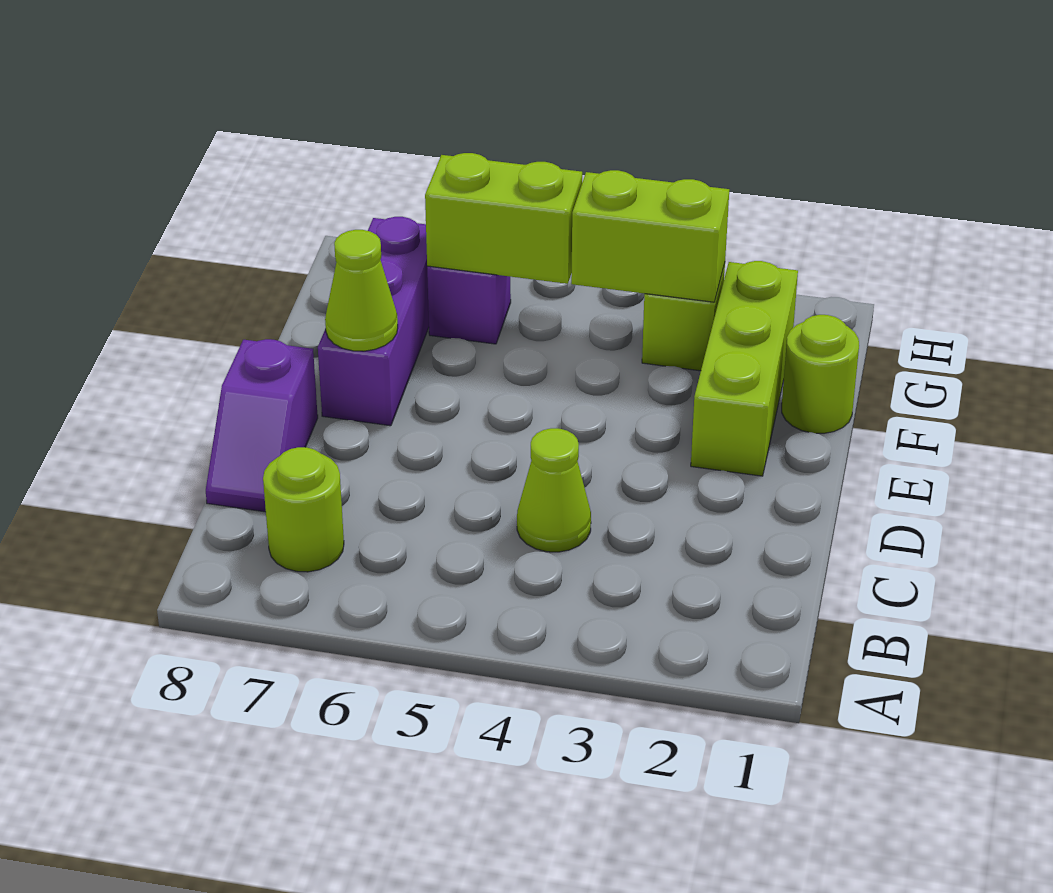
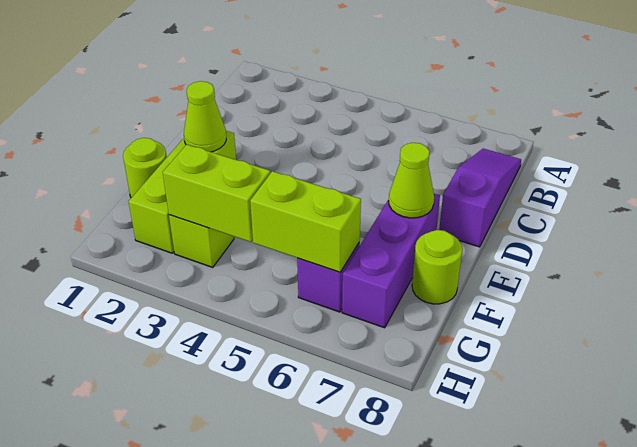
lime 1x1 round brick [263,447,344,572] -> lime 1x1 round brick moved to [412,230,462,304]
lime 1x1 cone [517,428,591,552] -> lime 1x1 cone moved to [184,81,226,152]
purple 1x2 slope [206,339,318,512] -> purple 1x3 slope [439,149,521,247]

